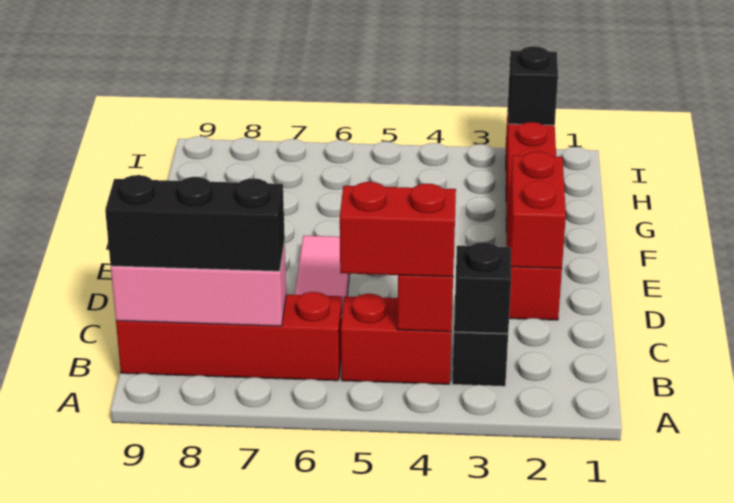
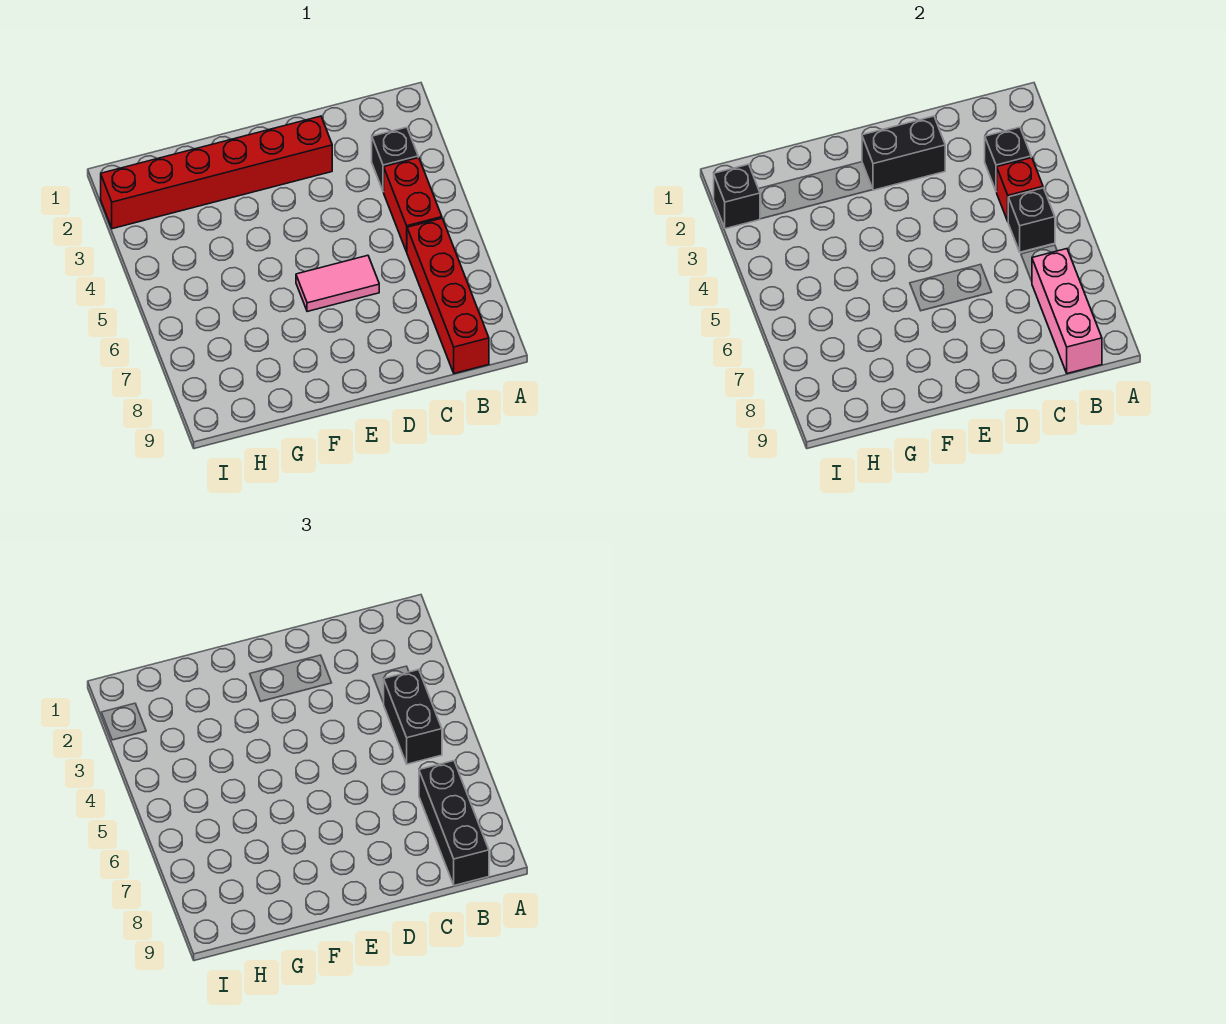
red 1x2 brick [340,182,456,277] -> black 1x2 brick [384,670,442,764]
none -> black 1x1 brick [1008,188,1055,252]
red 1x2 brick [509,152,566,268] -> black 1x2 brick [862,116,945,190]

